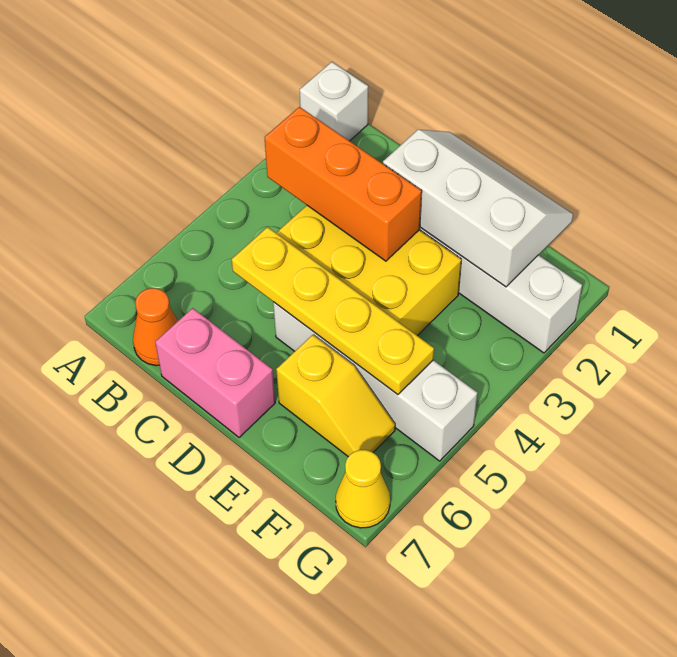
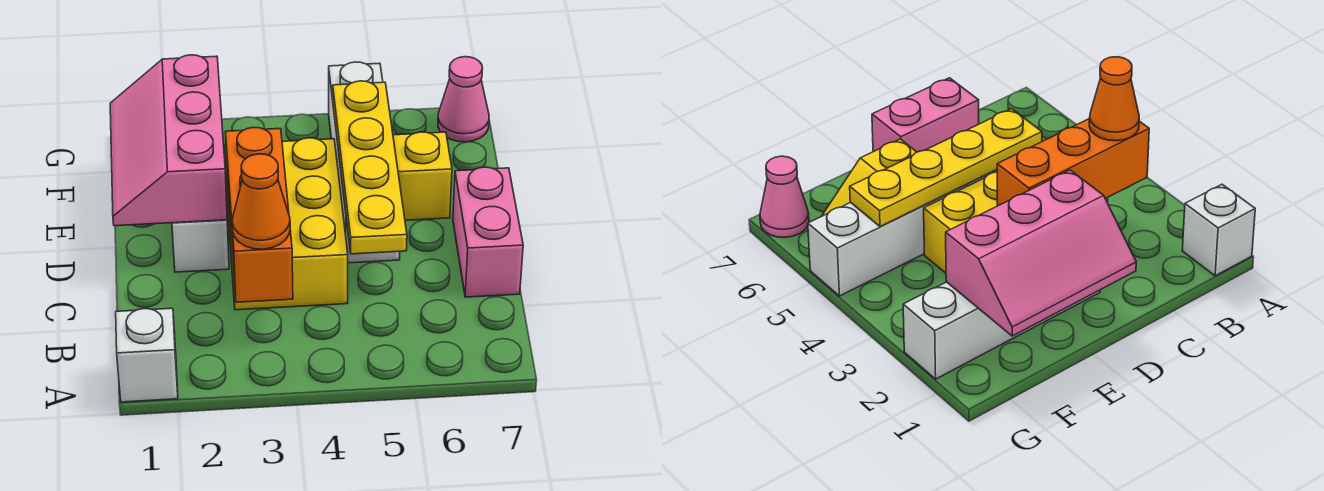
orange 1x1 cone [133,288,178,366] -> orange 1x1 cone moved to [232,154,290,249]
white 2x3 slope [383,130,573,287] -> pink 2x3 slope [110,55,227,226]
yellow 1x1 cone [336,450,390,528] -> pink 1x1 cone [438,57,489,142]

